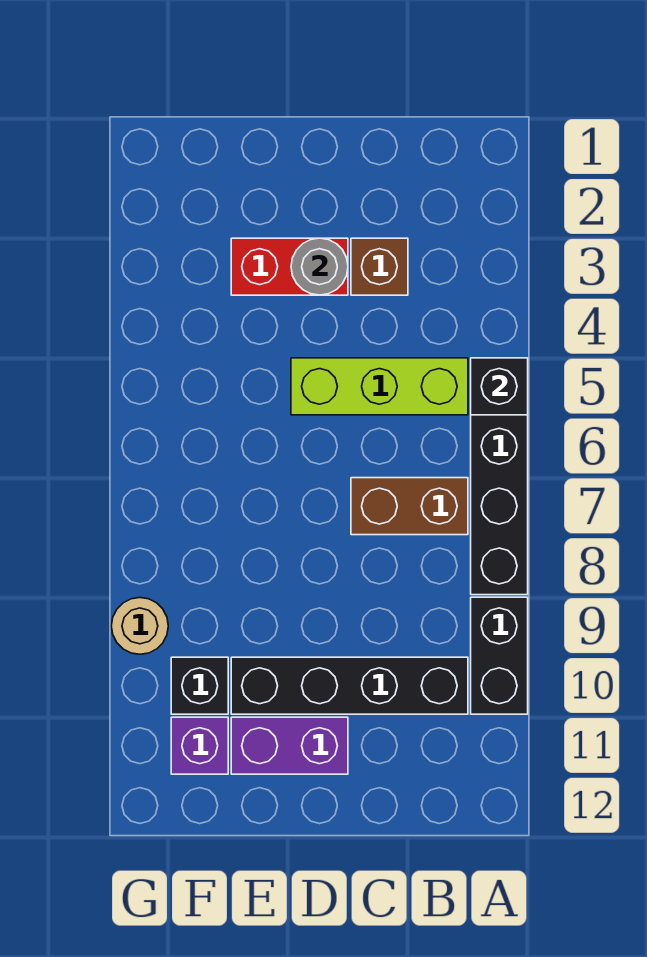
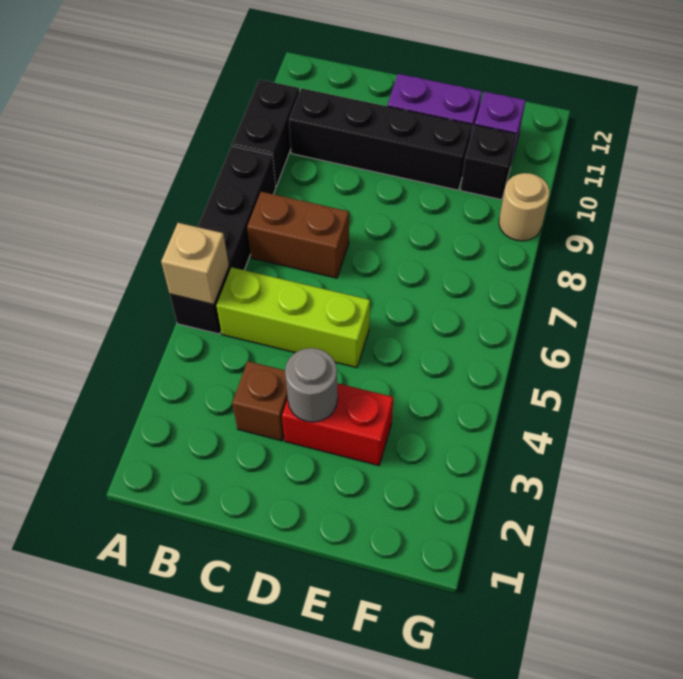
black 1x1 brick [471,358,528,415] -> tan 1x1 brick [161,223,229,304]

